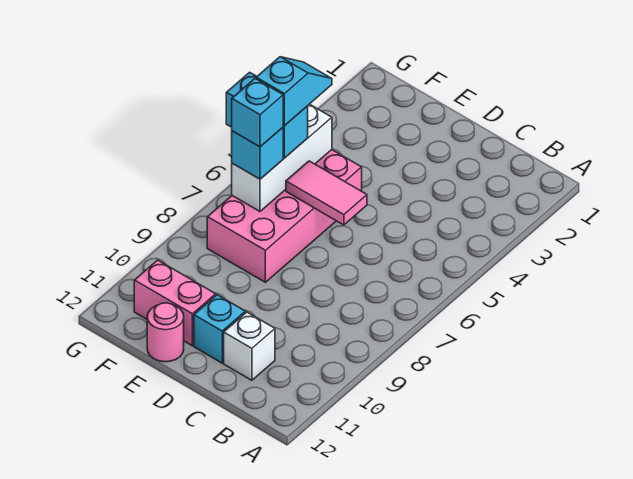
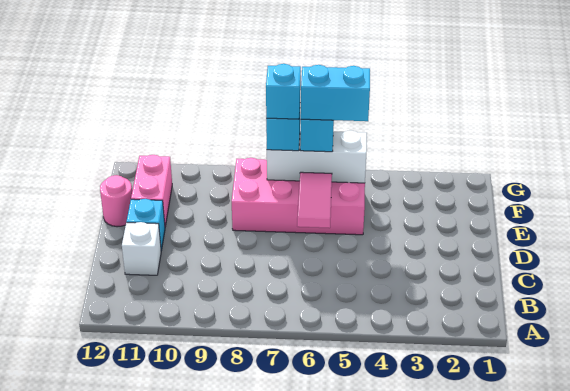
cyan 1x2 slope [256,57,332,126] -> cyan 1x2 brick [301,65,370,121]

